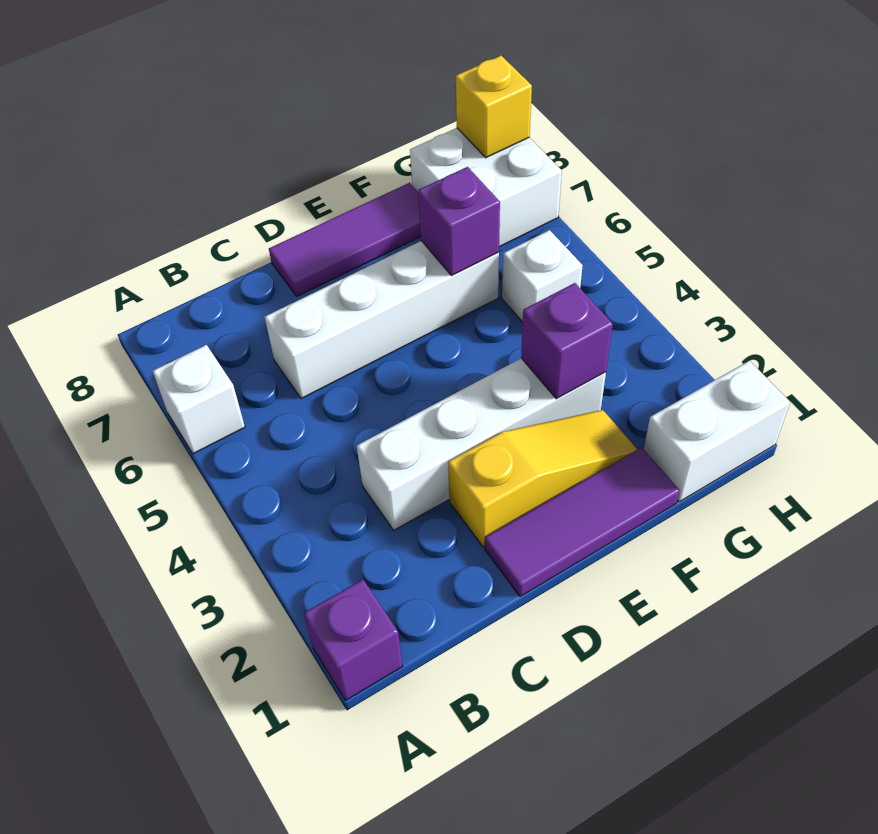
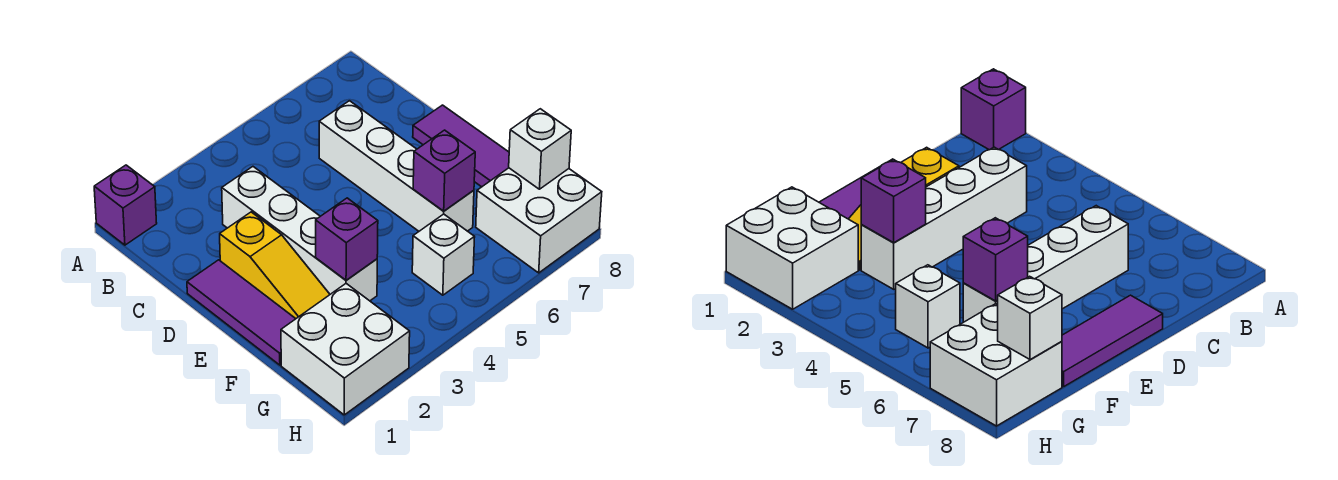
white 1x1 brick [153,345,245,454] -> white 1x1 brick moved to [509,109,571,189]
white 1x2 brick [644,361,790,502] -> white 2x2 brick [281,284,410,415]
yellow 1x1 brick [456,56,532,158] -> none

